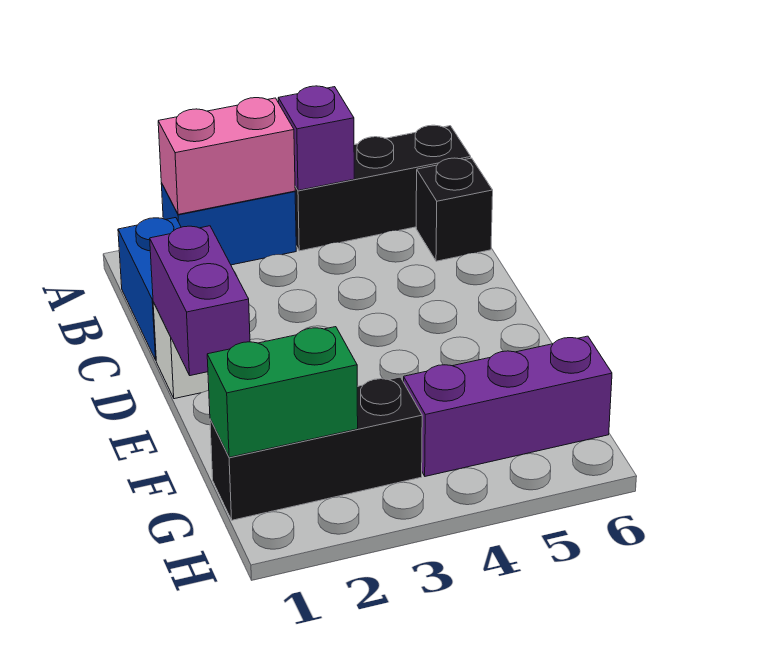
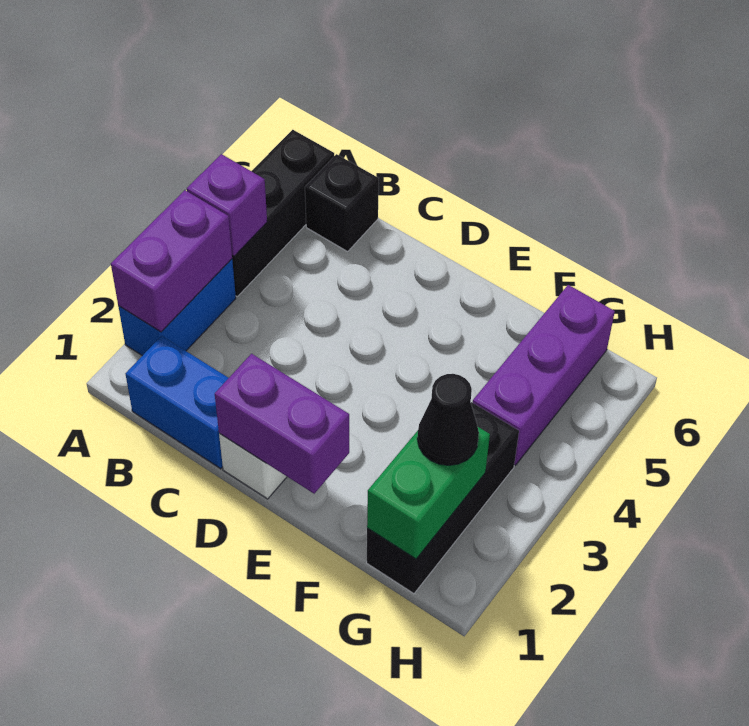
pink 1x2 brick [158,98,295,214] -> purple 1x2 brick [111,190,232,332]
none -> black 1x1 cone [417,374,479,465]

